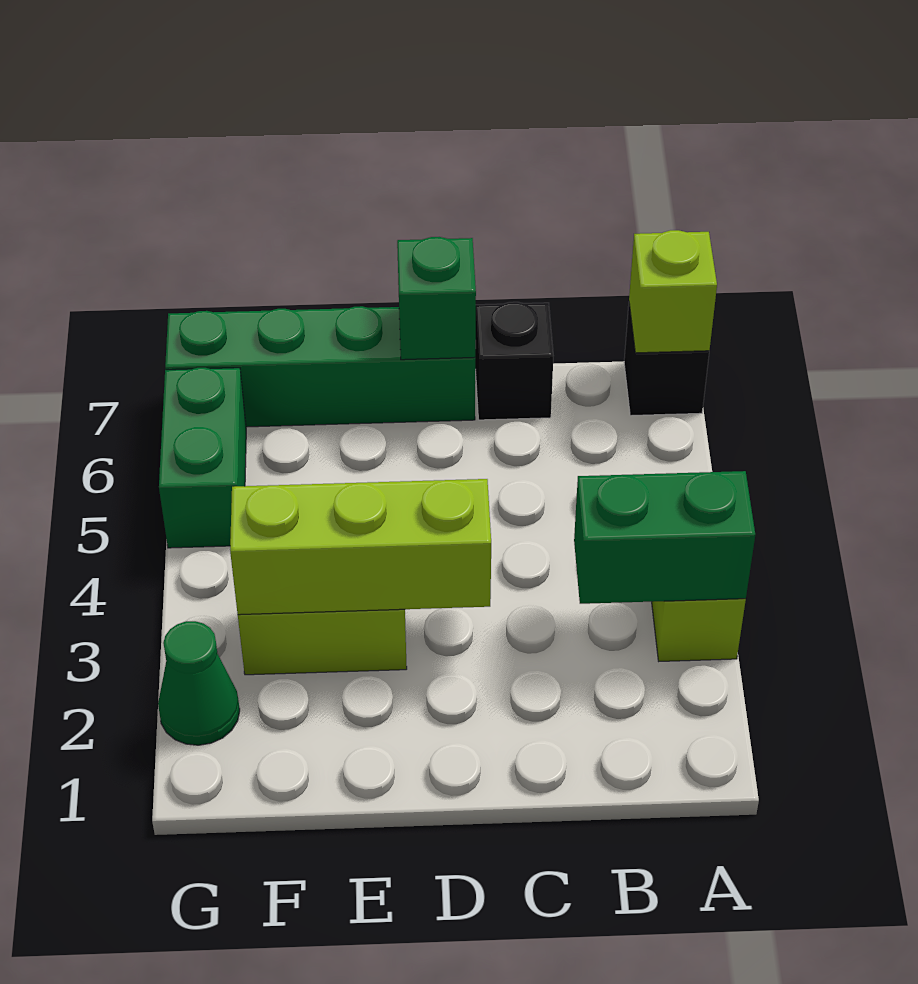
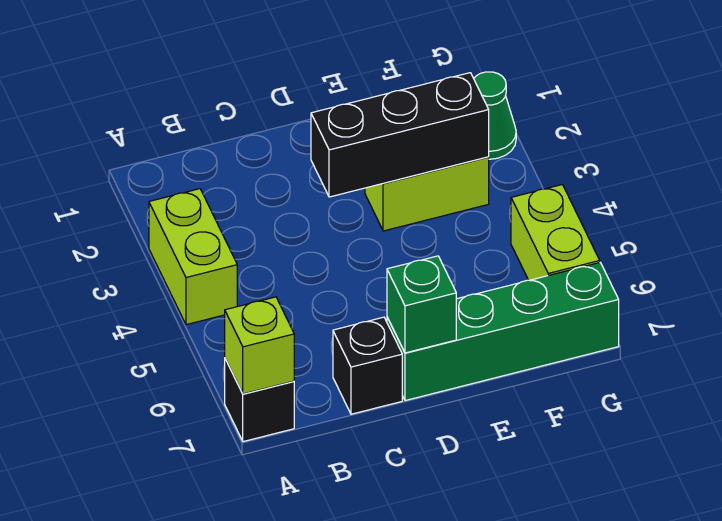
green 1x2 brick [574,471,755,604] -> none
lime 1x3 brick [230,479,491,615] -> black 1x3 brick [311,73,489,197]
green 1x2 brick [159,368,246,548] -> lime 1x2 brick [511,185,600,280]

